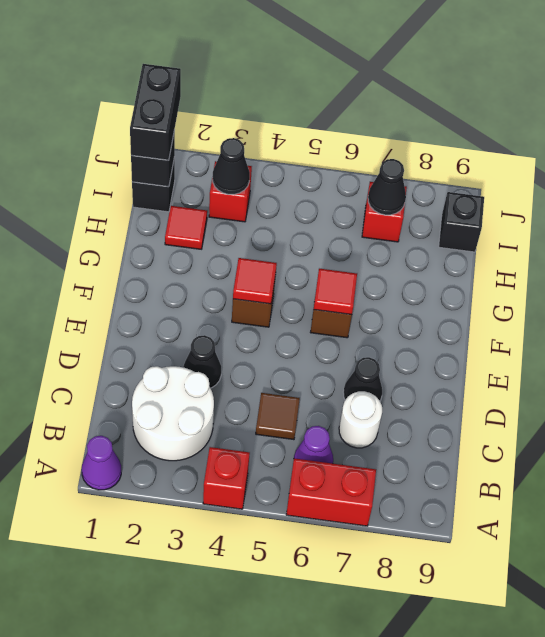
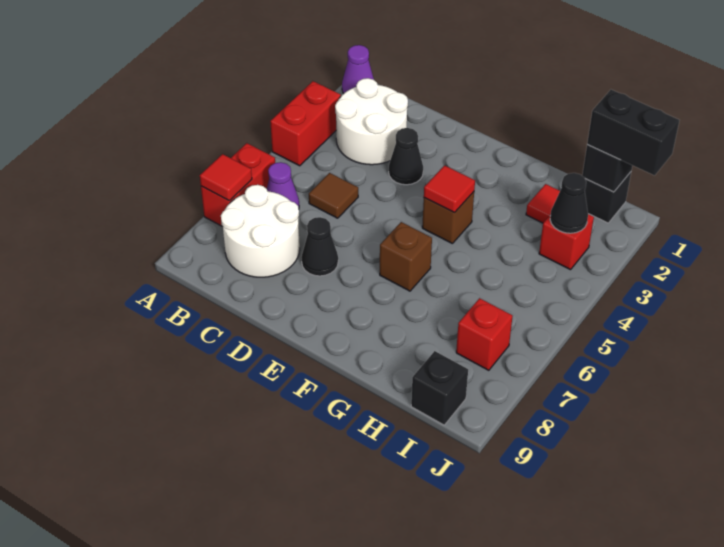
red 1x1 brick [203,447,250,509] -> red 1x2 brick [270,81,341,166]
white 1x1 round brick [339,391,382,448] -> white 2x2 round brick [221,185,300,277]
red 1x1 tile [314,269,357,315] -> red 1x1 tile moved to [200,154,252,201]
black 1x1 cone [368,159,406,215] -> none

